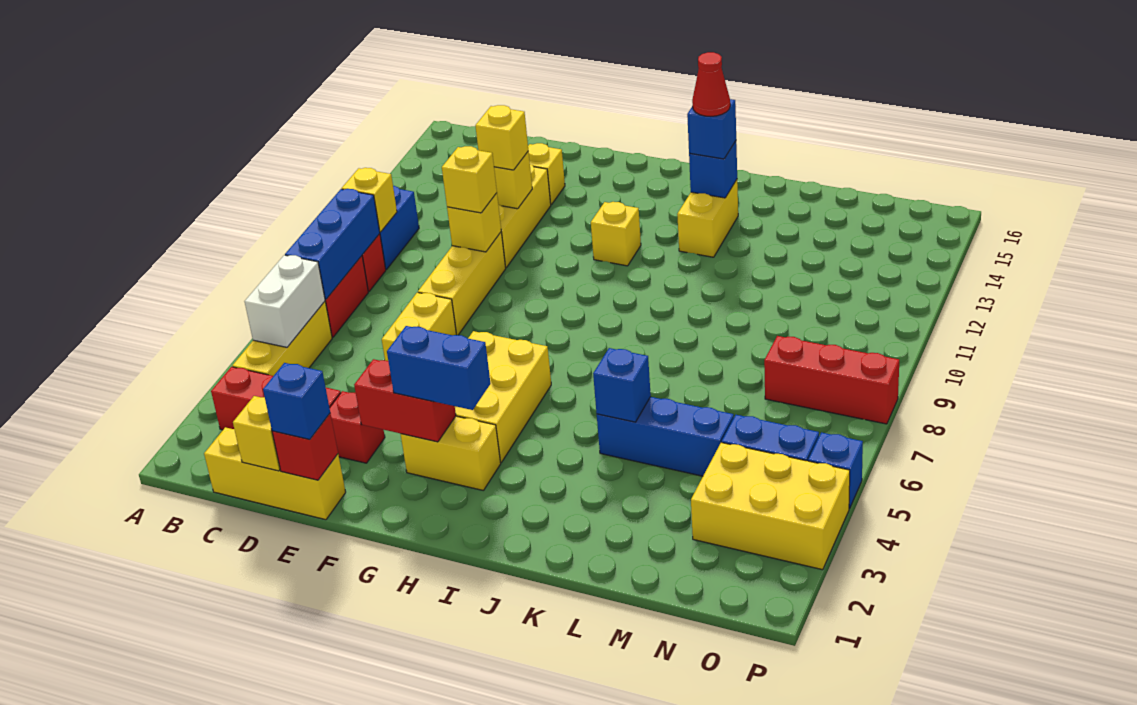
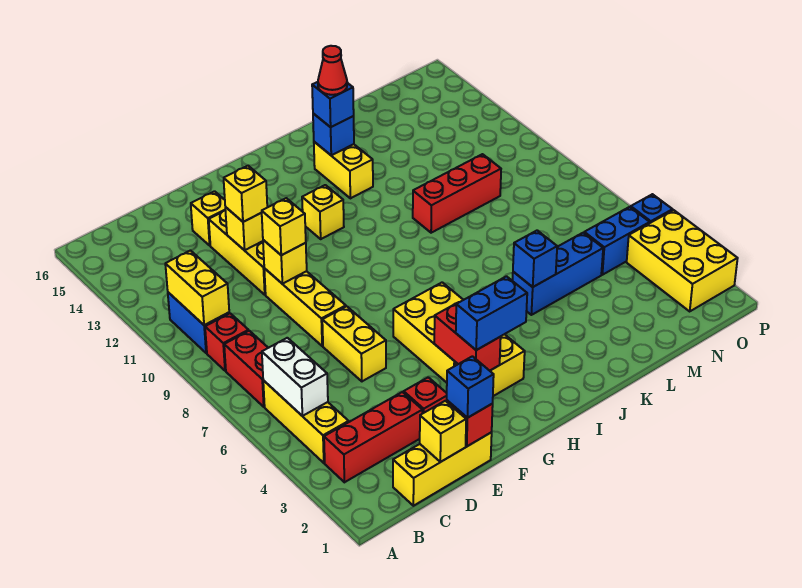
blue 1x3 brick [285,189,380,299] -> none
yellow 1x1 brick [342,168,397,232] -> yellow 1x2 brick [165,251,229,325]
red 1x2 brick [354,359,456,442] -> red 1x2 brick turned to [434,302,501,371]
yellow 2x3 brick [691,442,850,570] -> yellow 2x3 brick turned to [627,210,738,311]
red 1x3 brick [764,336,899,424] -> red 1x3 brick moved to [413,154,501,233]

